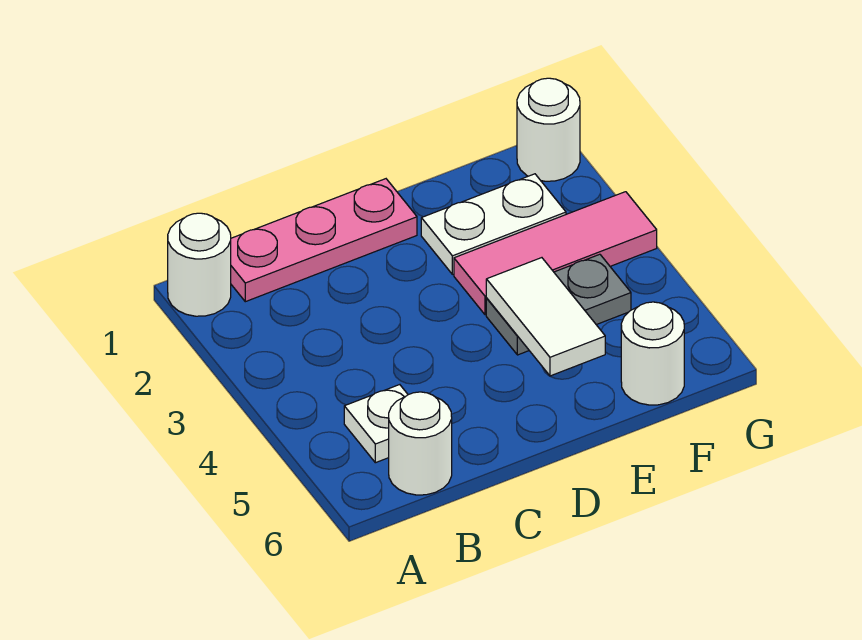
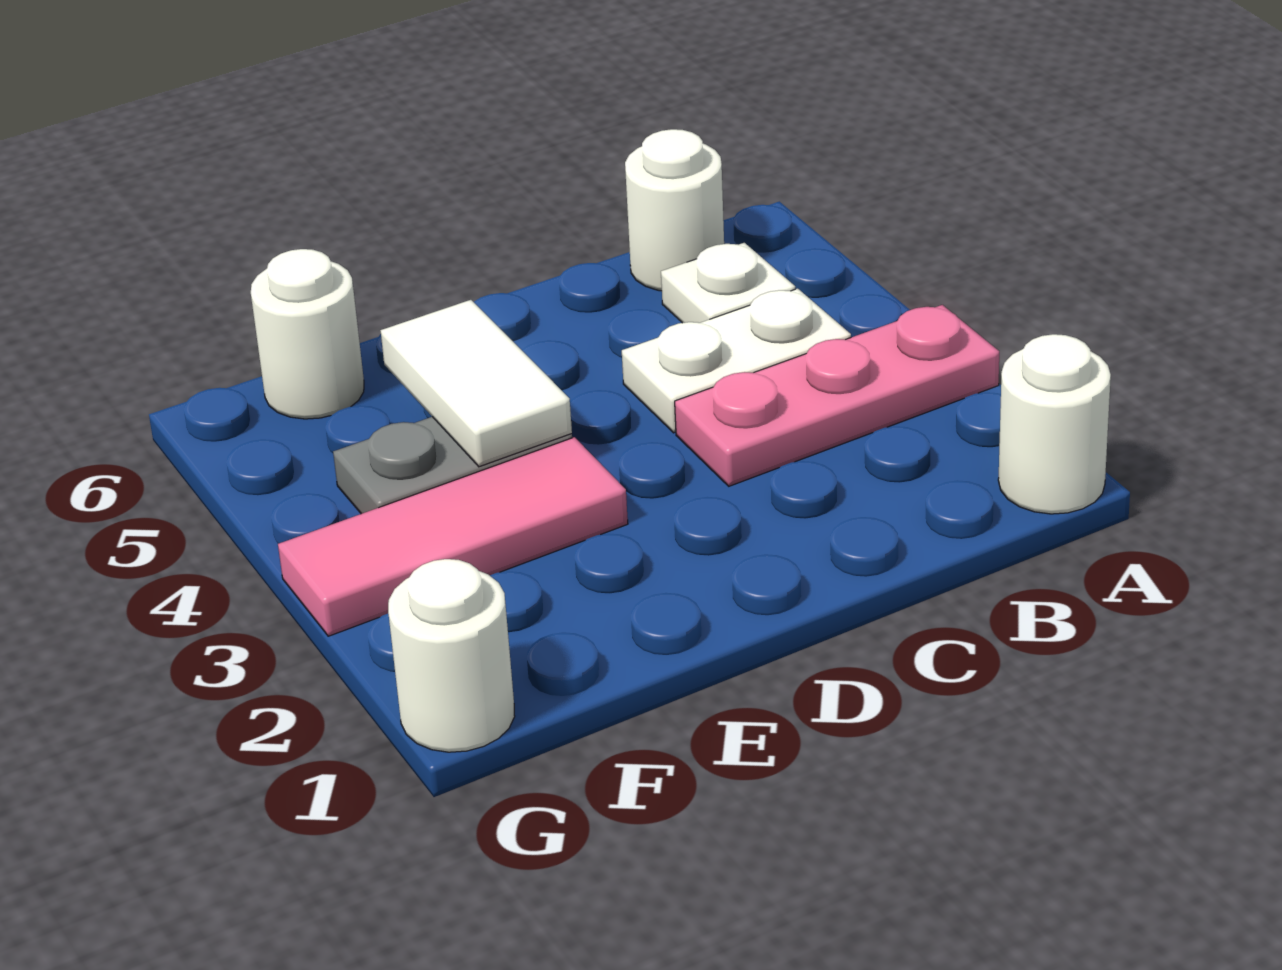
pink 1x3 plate [231,179,417,302] -> pink 1x3 plate moved to [675,305,999,486]
white 1x2 plate [421,174,566,274] -> white 1x2 plate moved to [622,289,851,433]

